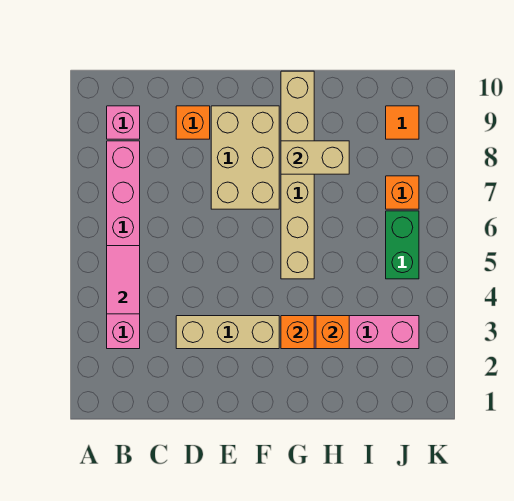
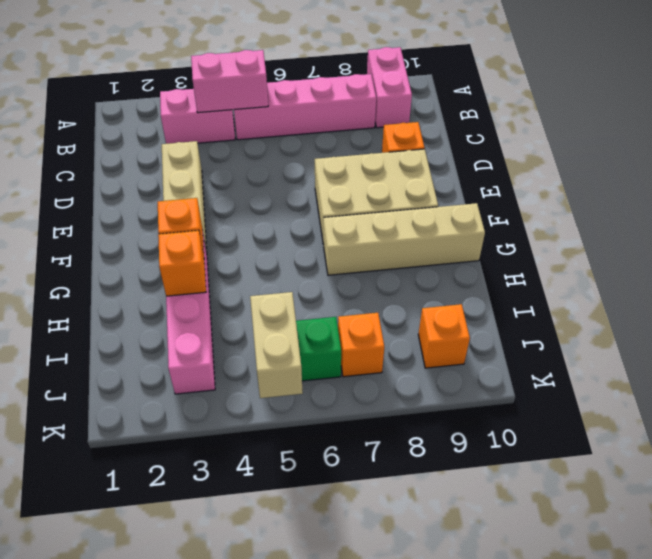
pink 1x2 tile [107,246,140,314] -> pink 1x2 brick [191,50,268,113]
pink 1x1 brick [107,106,140,139] -> pink 1x2 brick [367,47,412,128]
tan 1x6 brick [281,71,314,279] -> tan 1x4 brick [323,203,485,275]
tan 1x2 brick [281,141,349,174] -> tan 1x2 brick moved to [250,292,303,398]
orange 1x1 tile [386,106,419,139] -> orange 1x1 brick [418,304,470,368]

